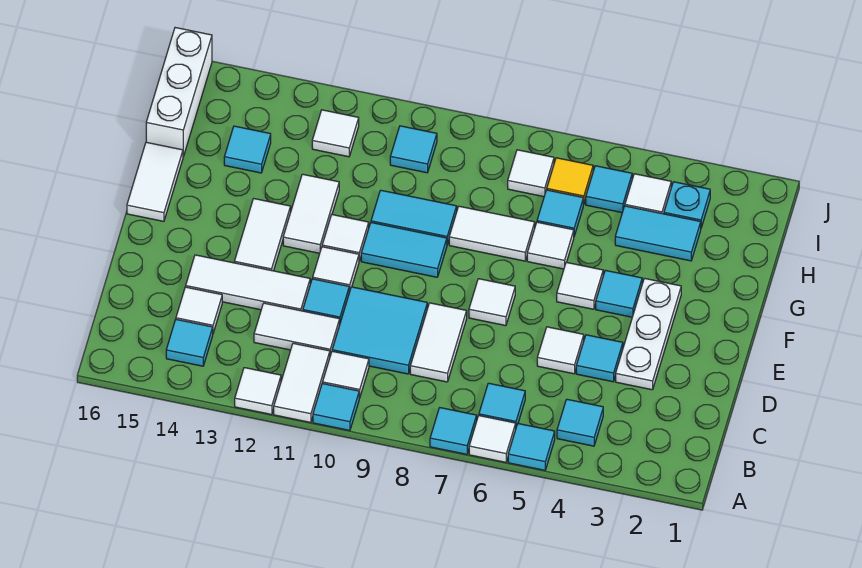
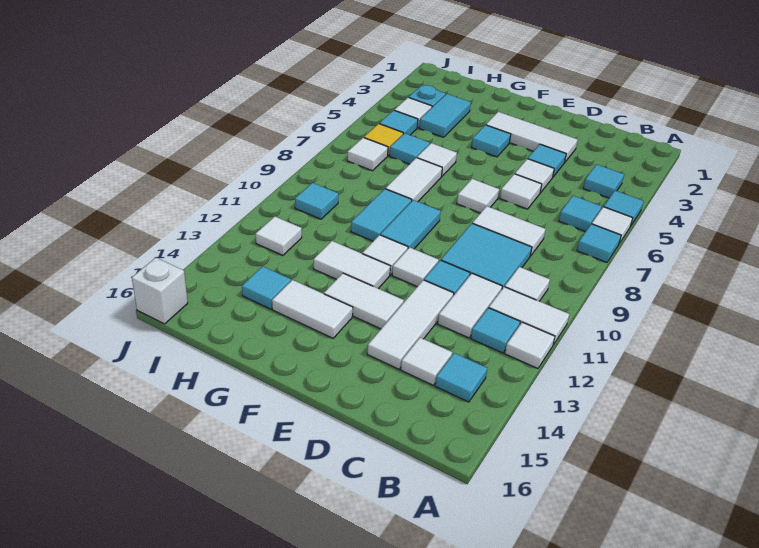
cyan 1x1 tile [313,383,359,430] -> cyan 1x1 tile moved to [471,308,520,353]
white 1x3 plate [616,278,681,390] -> white 1x3 tile [486,112,578,162]
white 1x1 tile [557,262,603,309] -> white 1x1 tile moved to [500,174,542,209]
white 1x2 tile [127,142,183,221] -> white 1x2 tile moved to [272,280,353,338]
white 1x3 brick [146,28,212,157] -> white 1x1 brick [132,258,188,324]

